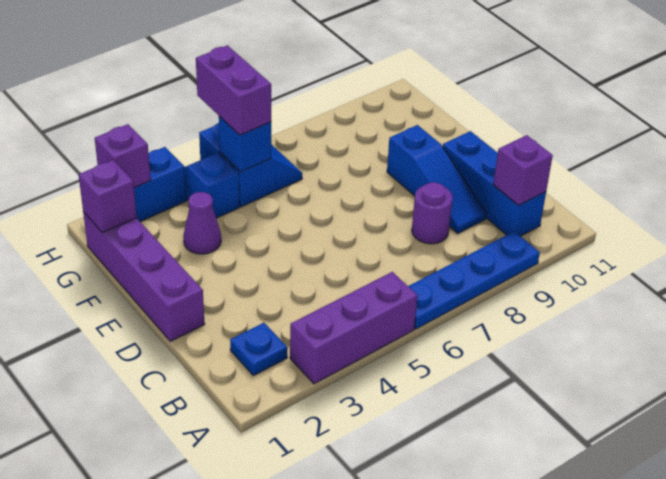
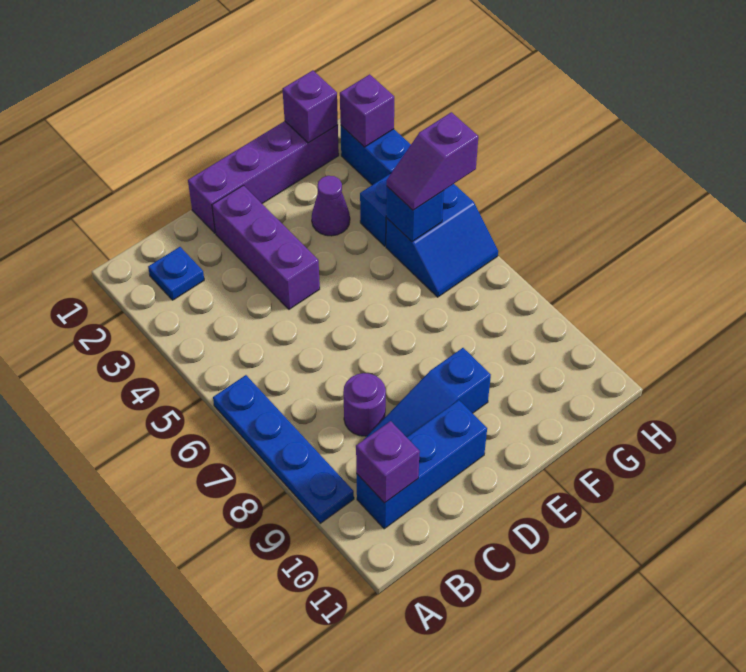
purple 1x3 brick [290,272,418,384] -> purple 1x3 brick moved to [212,185,320,309]
purple 1x2 brick [196,45,271,135] -> purple 1x2 slope [387,112,478,210]

